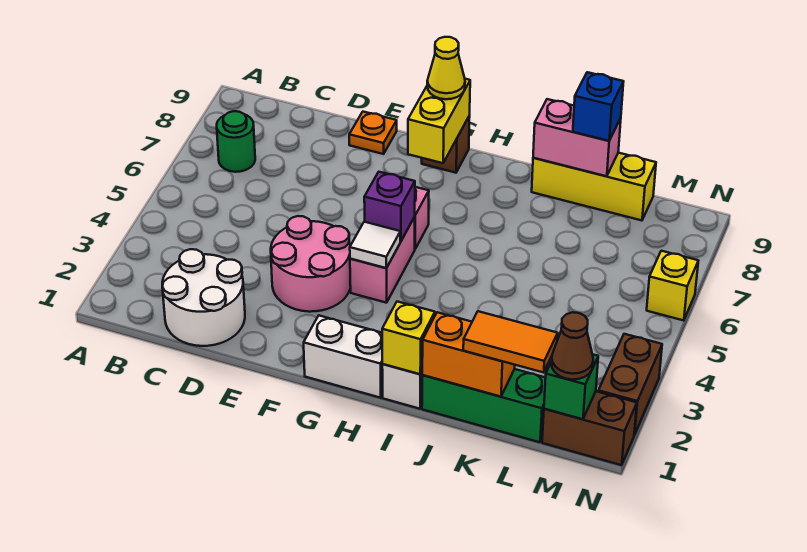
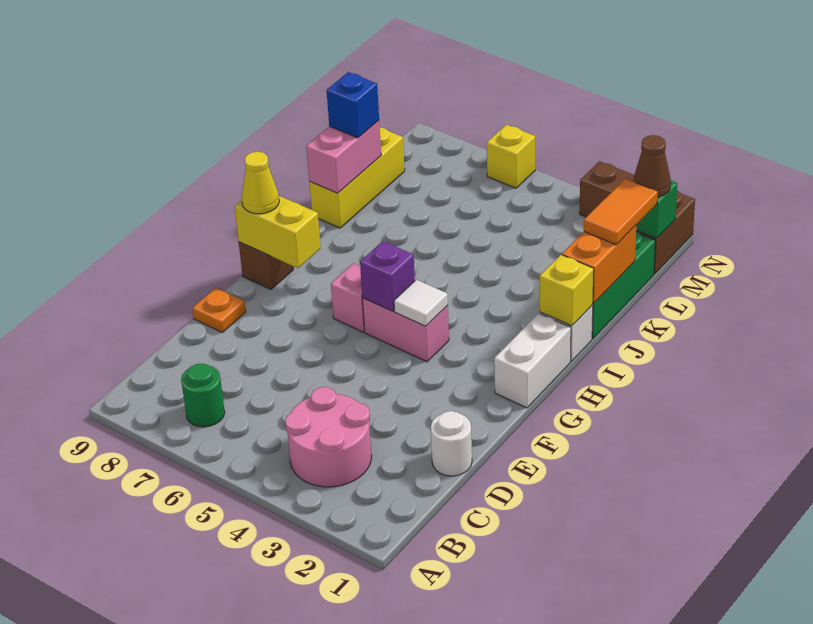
white 2x2 round brick [162,249,245,346] -> white 1x1 round brick [431,411,472,476]
pink 2x2 round brick [271,216,351,312] -> pink 2x2 round brick moved to [285,387,372,487]

